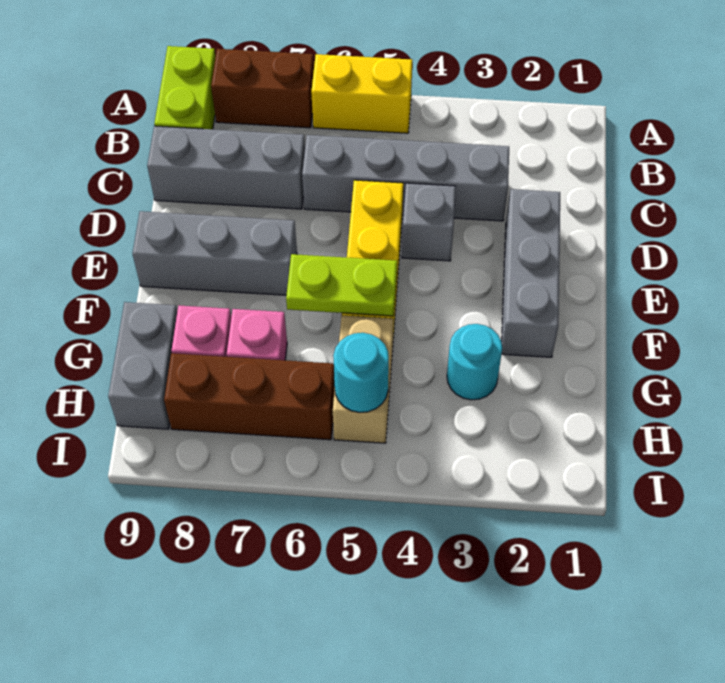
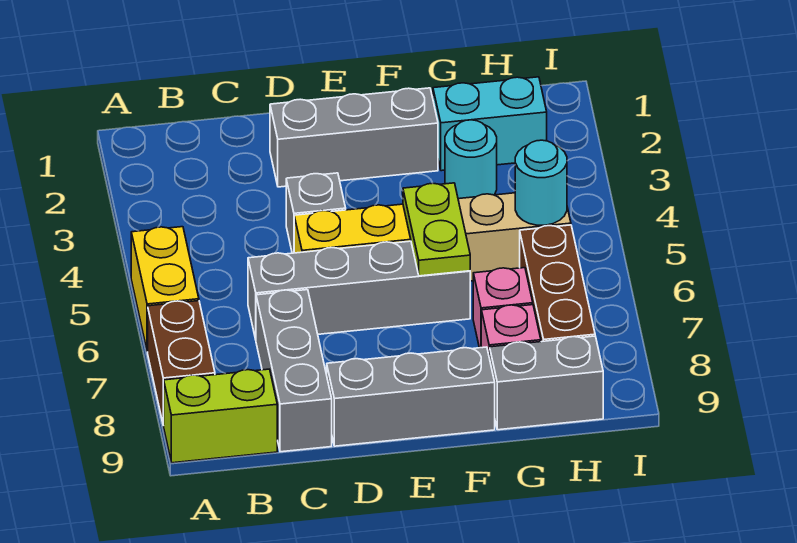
grey 1x4 brick [302,135,509,221] -> grey 1x4 brick turned to [248,241,470,339]
grey 1x3 brick [132,211,297,295] -> grey 1x3 brick turned to [327,347,495,446]
none -> cyan 1x2 brick [433,77,547,171]

